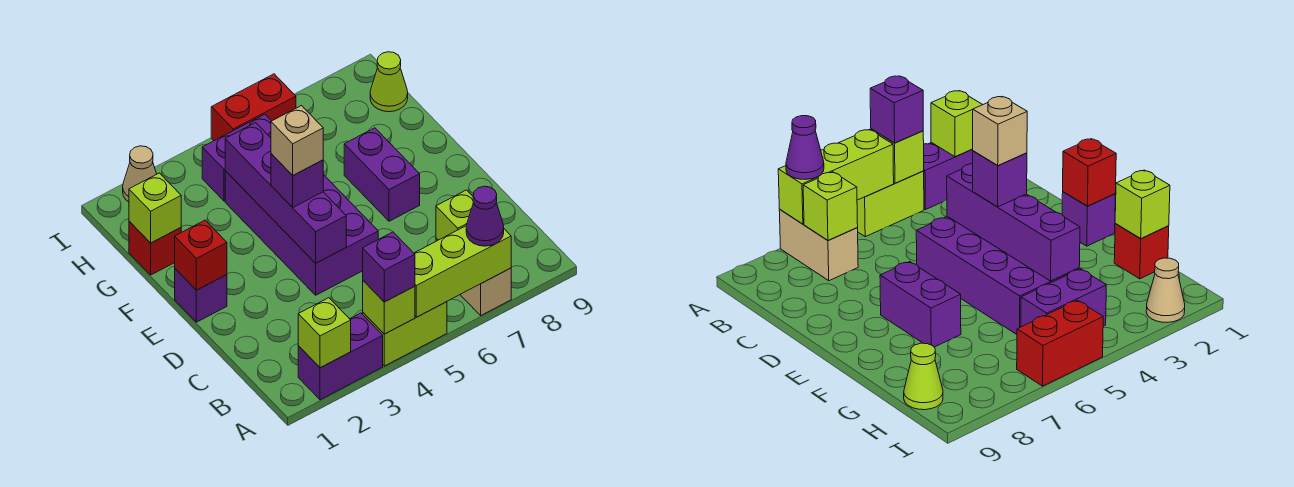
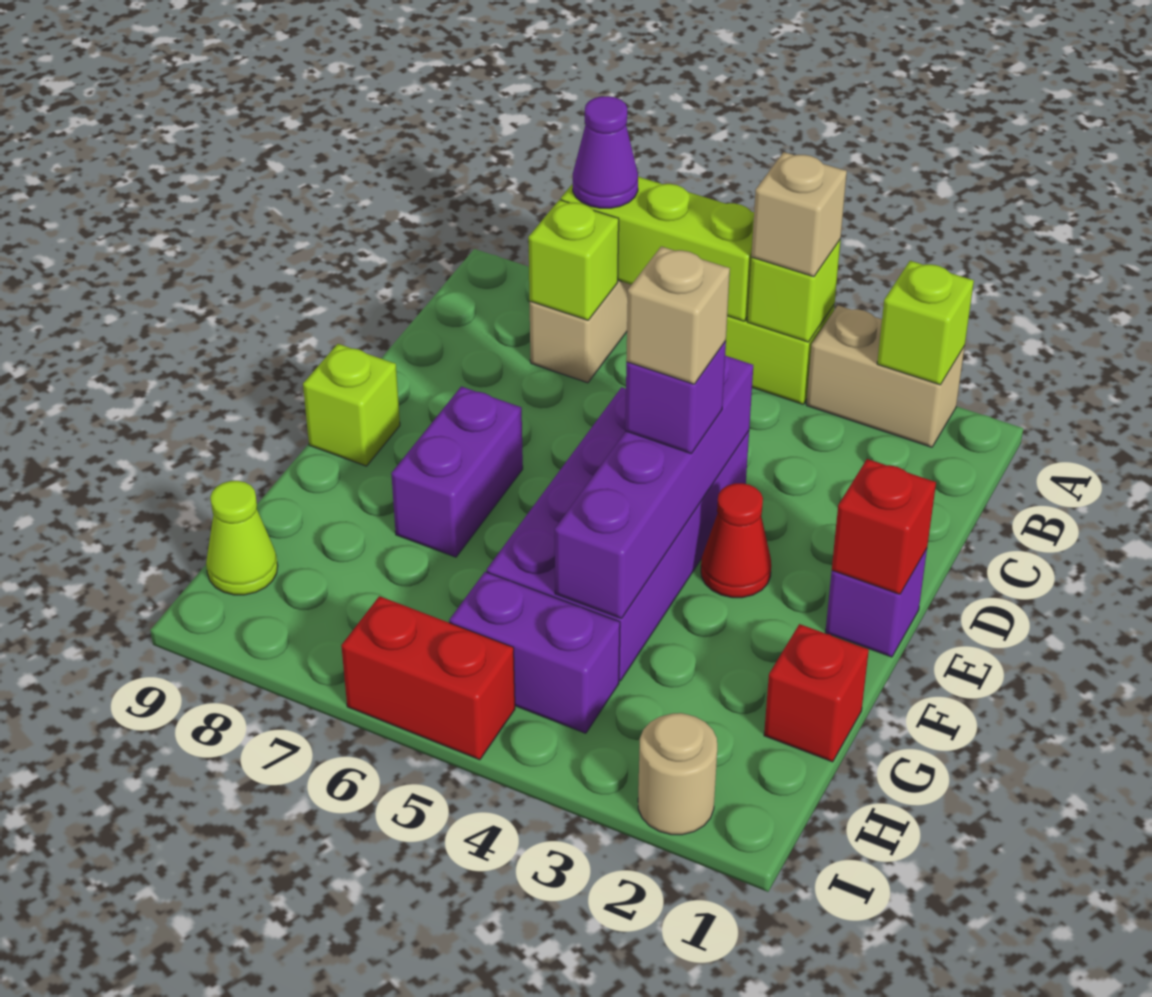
purple 1x2 brick [298,313,383,400] -> tan 1x2 brick [806,305,965,447]
purple 1x1 brick [363,232,415,302] -> tan 1x1 brick [751,152,847,277]
none -> red 1x1 cone [701,483,771,598]
lime 1x1 brick [129,173,181,243] -> lime 1x1 brick moved to [303,344,400,466]
tan 1x1 cone [123,146,156,202] -> tan 1x1 round brick [638,713,717,835]

